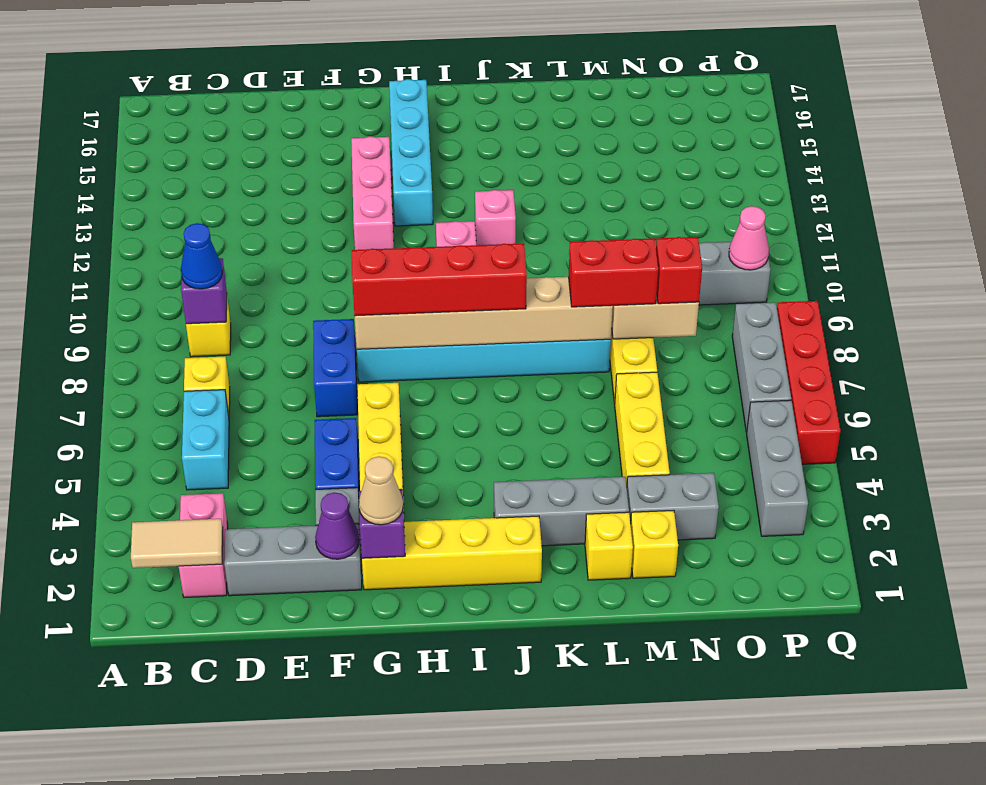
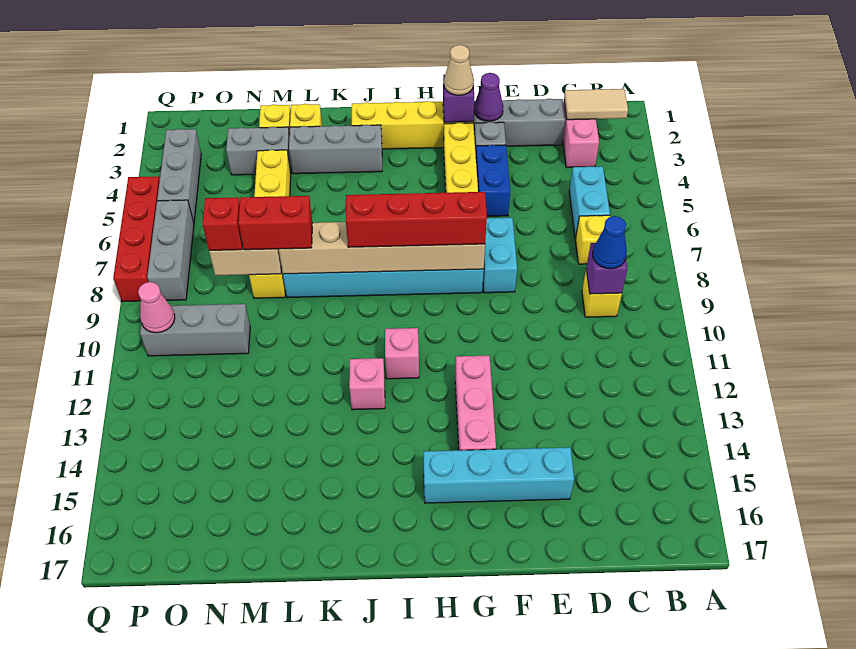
blue 1x2 brick [313,319,357,417] -> cyan 1x2 brick [483,218,517,293]
cyan 1x4 brick [389,79,433,226] -> cyan 1x4 brick turned to [424,447,574,503]

